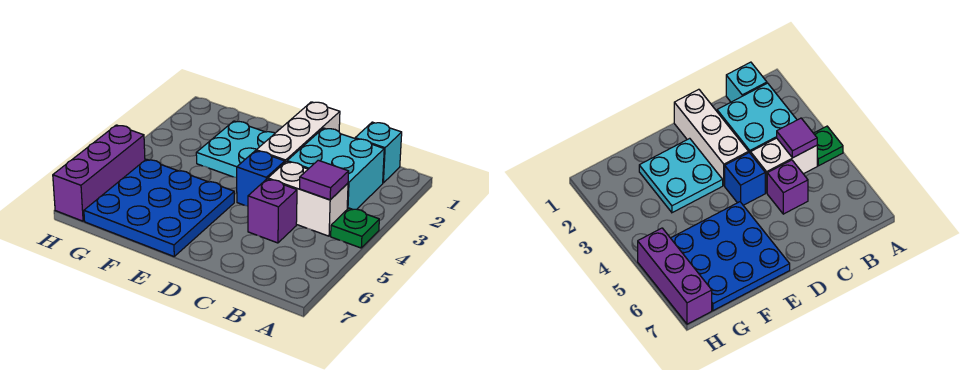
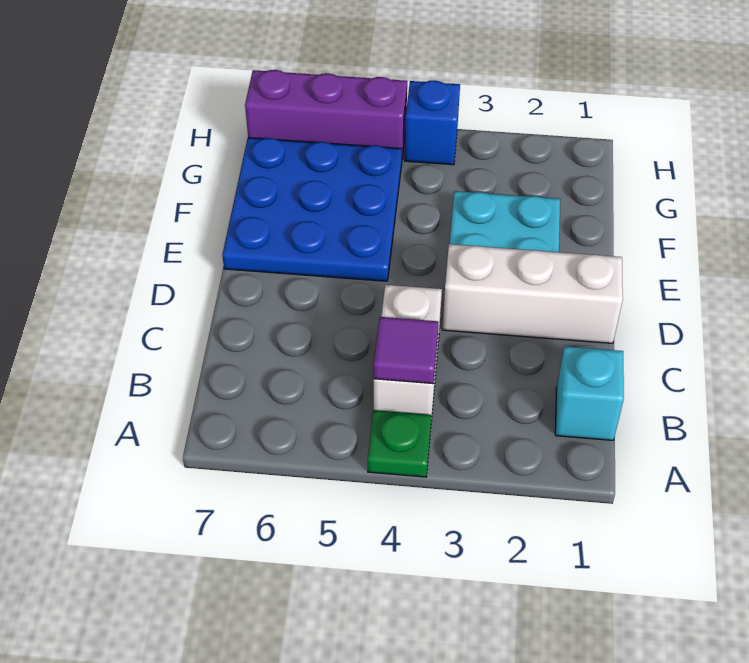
cyan 2x2 brick [287,128,384,209] -> none
purple 1x1 brick [248,179,297,243] -> none
blue 1x1 brick [237,151,285,206] -> blue 1x1 brick moved to [405,80,460,165]

